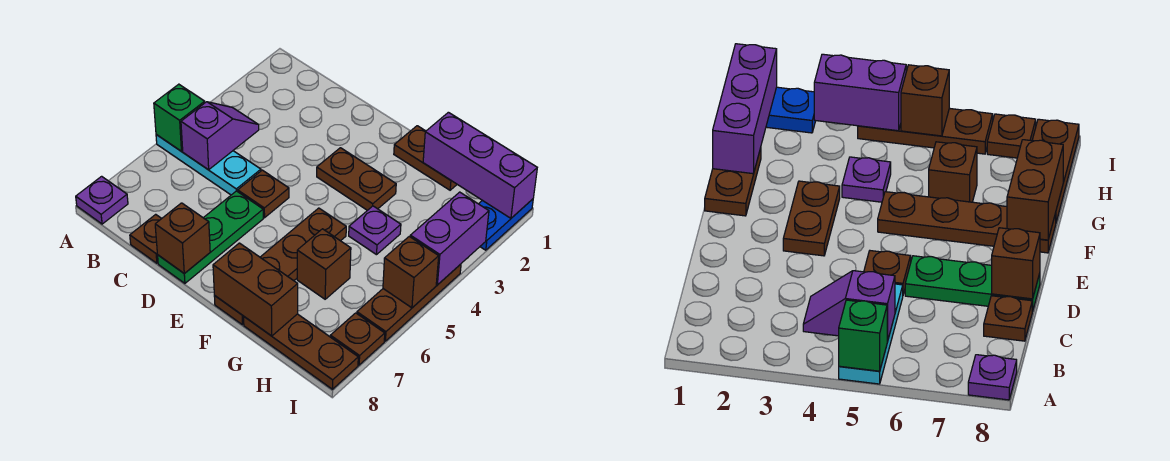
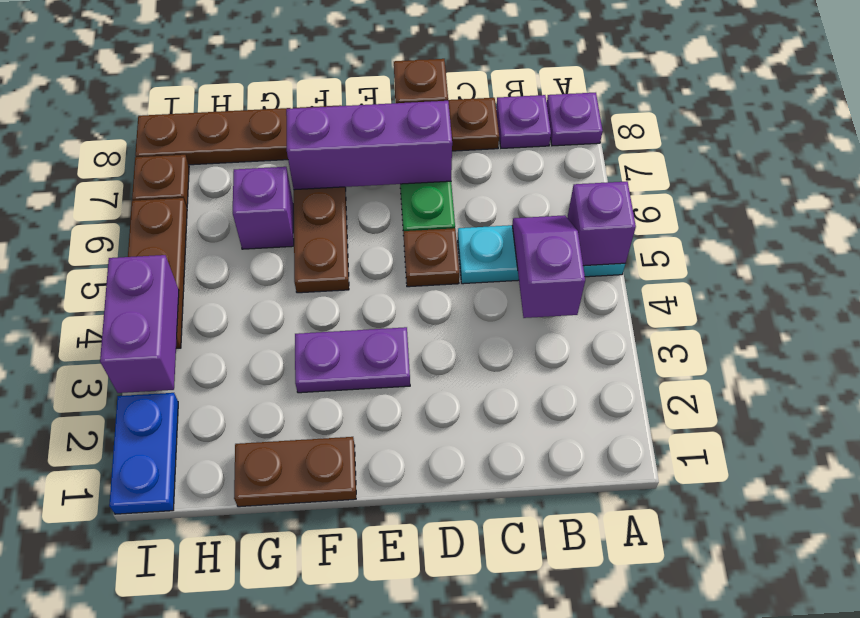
green 1x1 brick [154,84,205,151] -> purple 1x1 brick [567,181,636,266]
purple 1x2 slope [181,102,259,170] -> purple 1x2 slope turned to [512,215,585,318]
brown 1x2 plate [317,148,396,210] -> purple 1x2 plate [295,327,410,393]
brown 1x2 brick [213,243,298,336] -> none
purple 1x3 brick [423,112,537,218] -> purple 1x3 brick moved to [286,101,452,190]
purple 1x1 plate [349,206,401,255] -> purple 1x1 plate moved to [496,95,551,148]
brown 1x1 brick [297,229,351,299] -> purple 1x1 brick [233,167,294,249]
brown 1x1 brick [383,236,439,308] -> none

